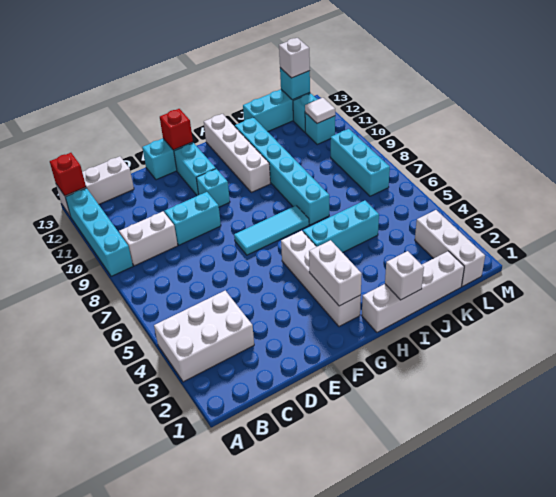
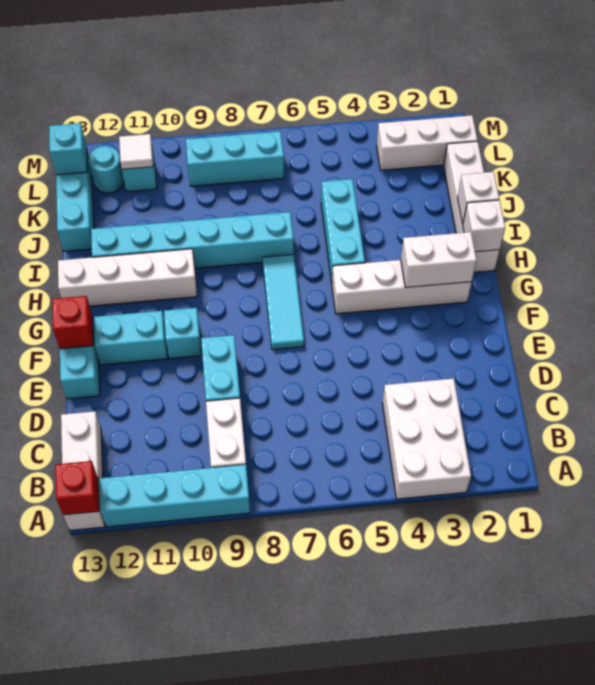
cyan 1x1 brick [293,93,318,132] -> cyan 1x1 round brick [89,146,124,193]
white 1x1 brick [279,38,310,78] -> white 1x1 brick moved to [463,200,505,252]

